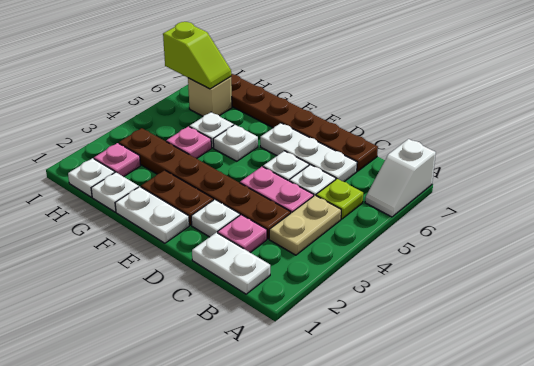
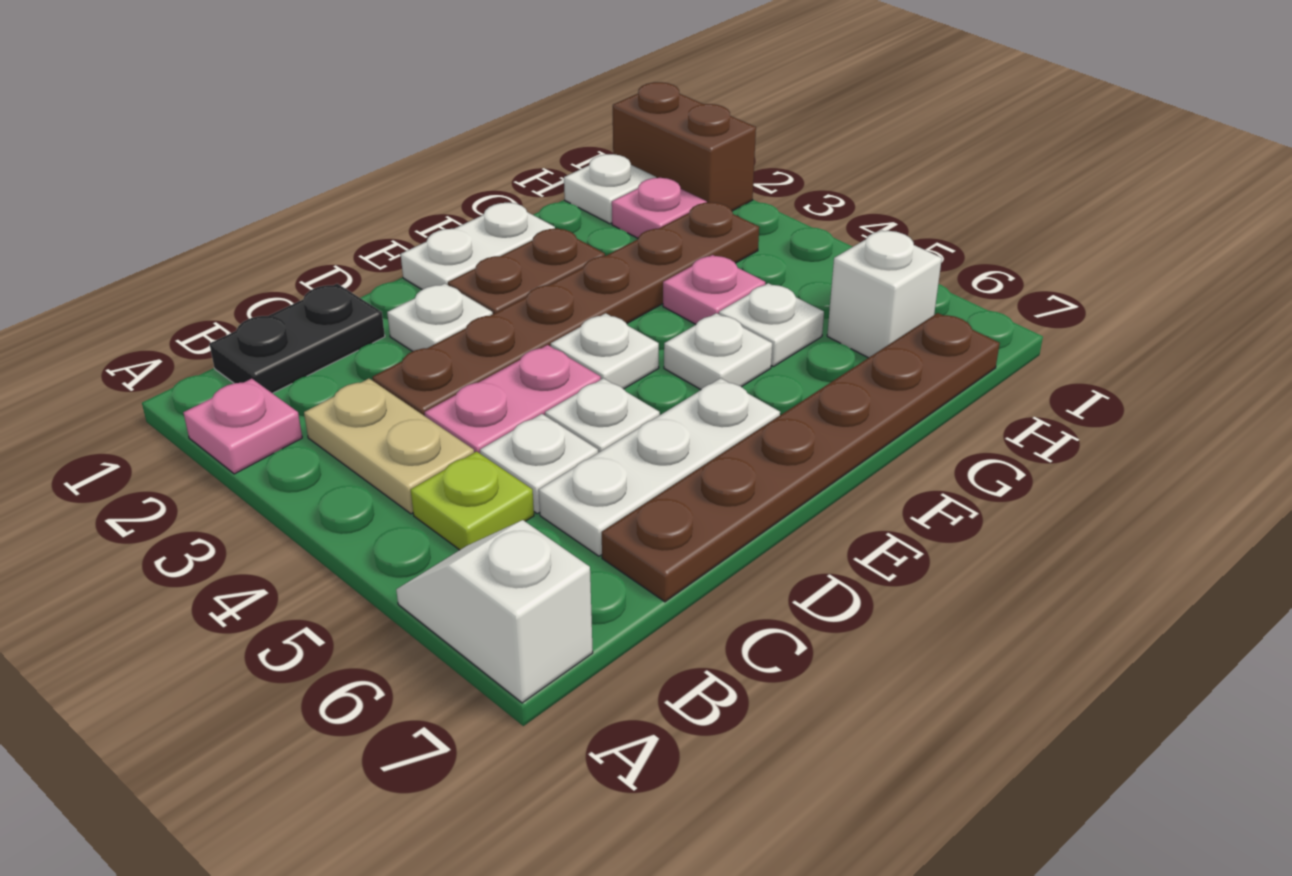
white 1x2 plate [192,232,270,294] -> black 1x2 plate [209,284,385,393]
pink 1x1 plate [218,215,267,253] -> pink 1x1 plate moved to [183,379,302,474]
white 1x1 plate [91,172,139,212] -> white 1x1 plate moved to [551,313,659,389]
tan 1x1 brick [188,77,232,116] -> white 1x1 brick [827,230,942,358]
lime 1x2 slope [163,22,231,89] -> none
none -> brown 1x2 brick [613,82,756,211]

